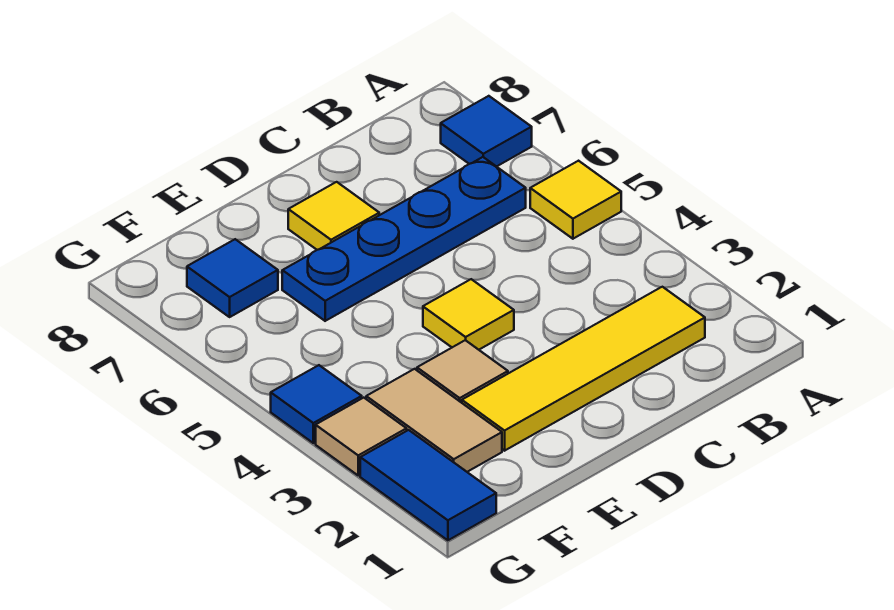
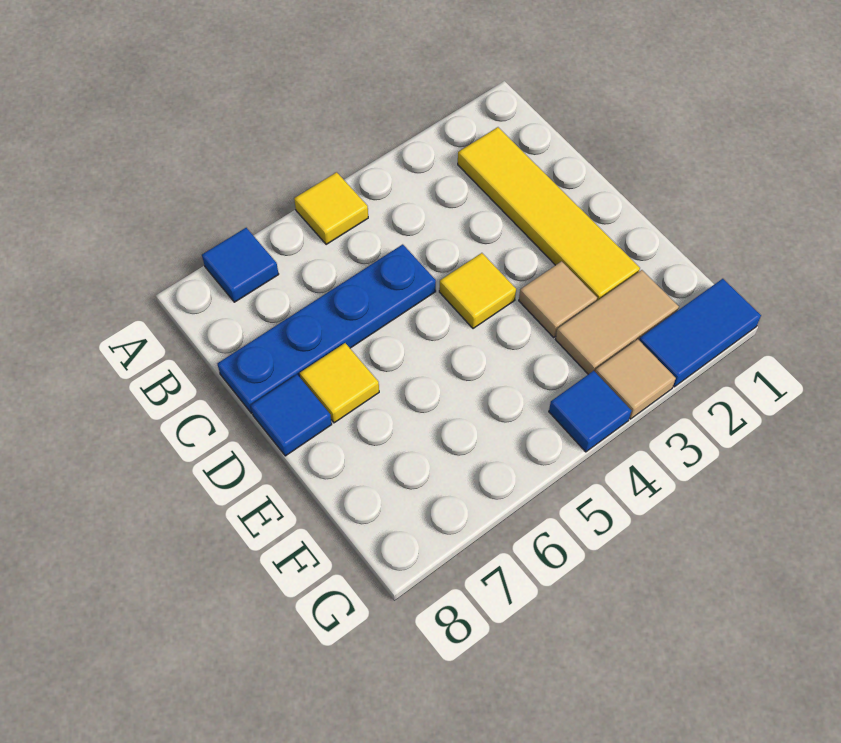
blue 1x4 plate [282,157,526,321] -> blue 1x4 plate turned to [217,244,436,413]
blue 1x1 tile [187,239,278,317] -> blue 1x1 tile moved to [251,375,332,456]

